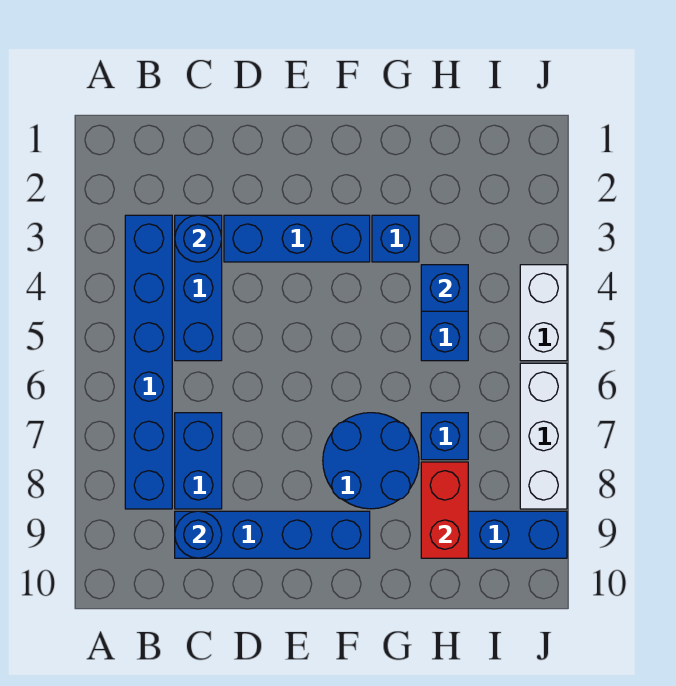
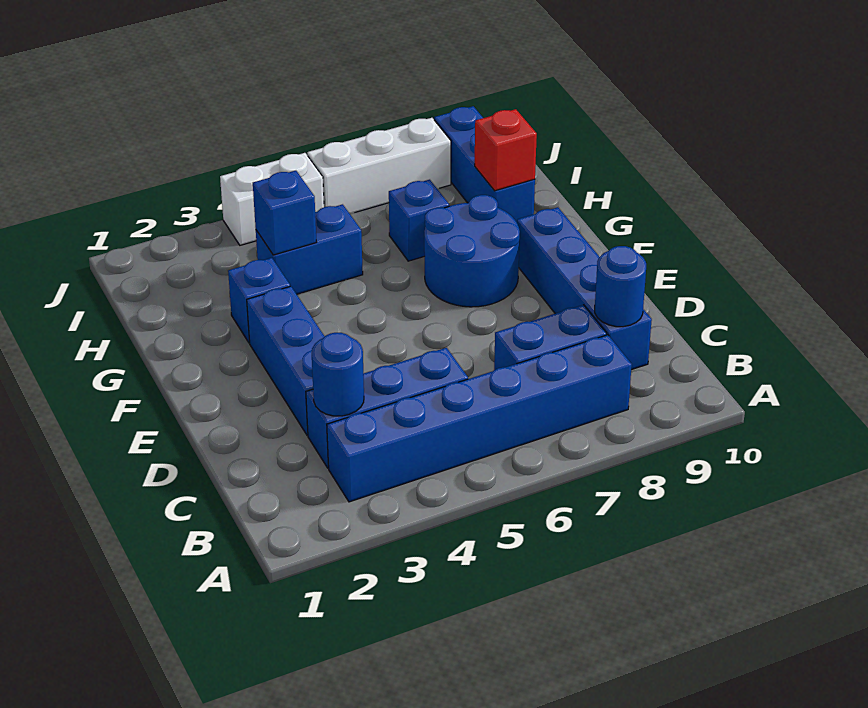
red 1x2 brick [421,462,468,558] -> red 1x1 brick [475,109,537,191]

